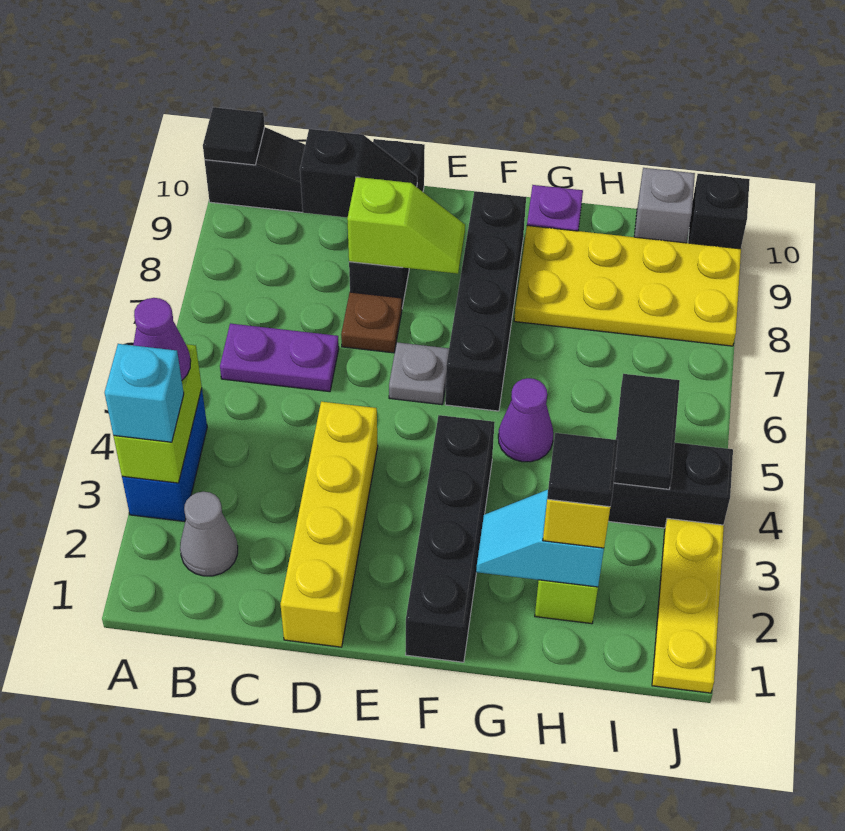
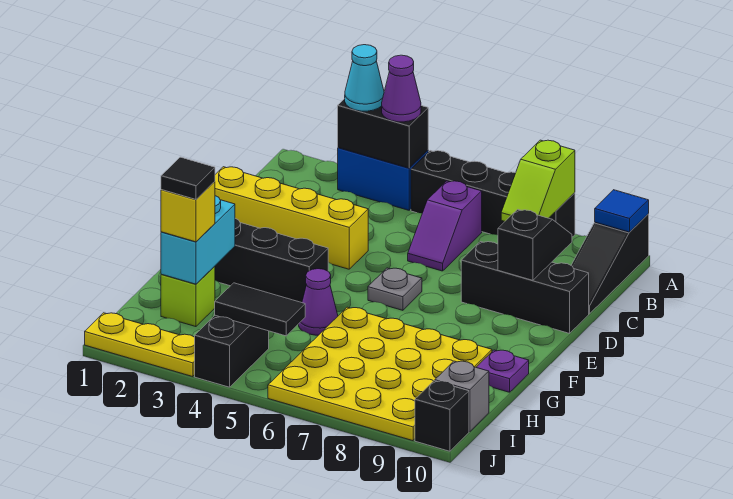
lime 1x2 brick [114,344,202,483] -> black 1x2 brick [338,99,428,168]
cyan 1x1 brick [105,344,184,442] -> cyan 1x1 cone [345,45,384,111]
black 1x1 tile [203,107,265,165] -> blue 1x1 tile [595,190,649,232]
grey 1x1 cone [180,492,238,576] -> none
purple 1x2 plate [220,323,339,392] -> purple 1x2 slope [408,181,482,271]
black 1x2 slope [300,129,417,218] -> black 1x2 slope turned to [498,209,572,280]
brown 1x1 plate [341,292,402,353] -> none
lime 1x2 slope [347,177,465,274] -> lime 1x2 slope moved to [501,140,575,221]
black 1x4 brick [445,191,526,411] -> black 1x4 brick moved to [411,151,575,237]
cyan 1x2 slope [476,490,604,587] -> cyan 1x2 brick [161,196,235,284]
yellow 2x4 plate [514,226,741,346] -> yellow 4x4 plate [268,307,492,441]

